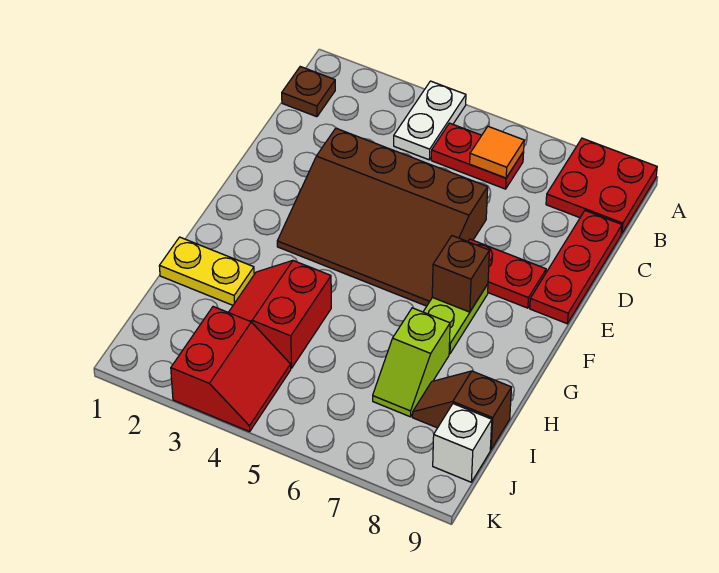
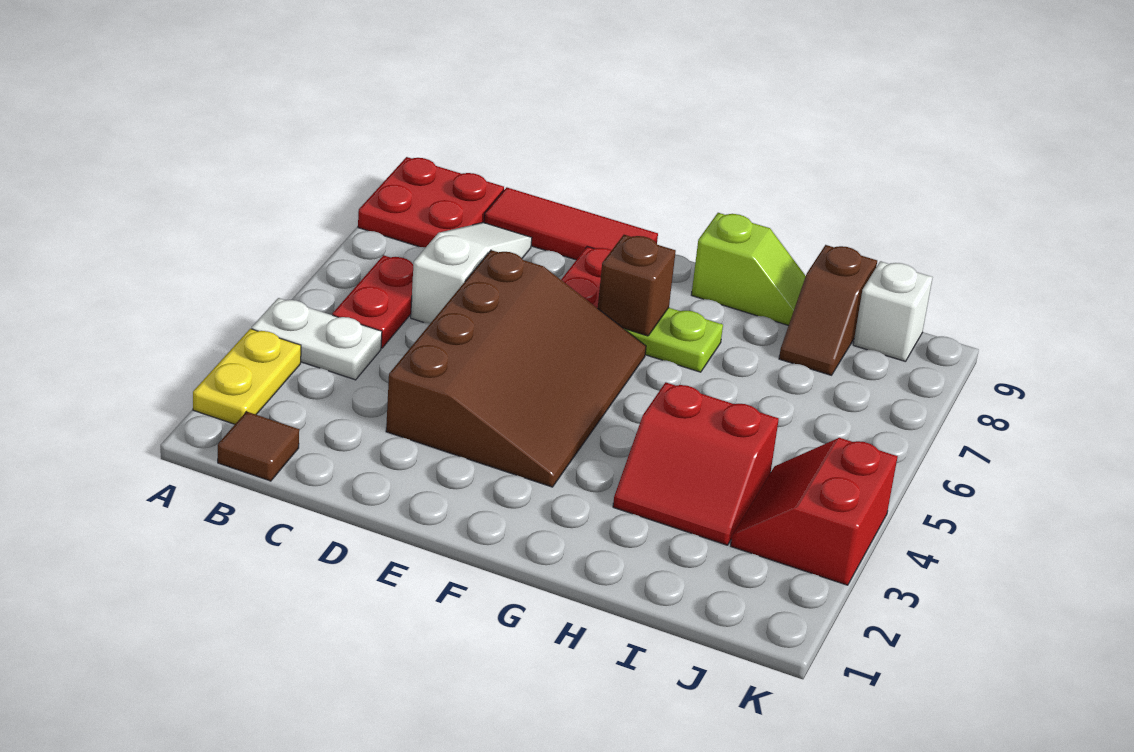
brown 1x1 plate [282,67,335,117] -> brown 1x1 tile [218,412,299,481]
orange 1x1 tile [470,126,524,178] -> none
none -> white 1x3 slope [411,223,532,324]
red 1x3 plate [530,211,622,324] -> red 1x3 tile [484,187,658,260]
yellow 1x2 plate [159,237,254,305] -> yellow 1x2 plate moved to [193,329,301,424]
lime 1x2 slope [373,308,450,417] -> lime 1x2 slope moved to [691,213,806,326]
red 2x2 slope [171,307,291,432] -> red 2x2 slope turned to [731,438,898,585]

